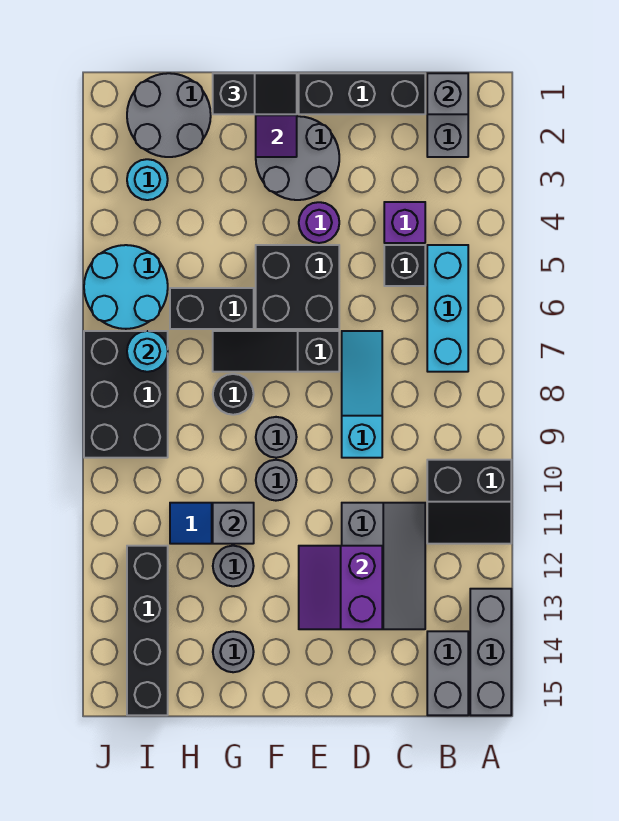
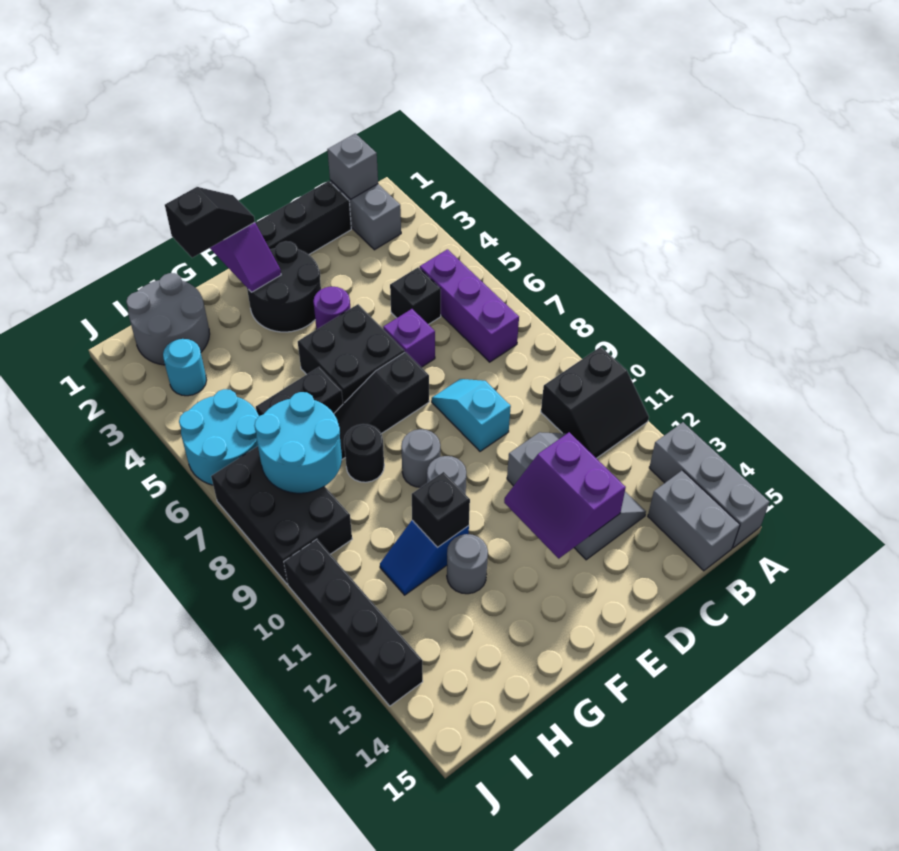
cyan 1x3 brick [427,245,468,372] -> purple 1x3 brick [420,249,519,362]
purple 1x1 brick [384,202,425,243] -> purple 1x1 brick moved to [383,309,435,367]
cyan 1x3 slope [342,331,382,458] -> cyan 1x2 slope [432,379,511,451]
grey 2x2 round brick [256,116,339,200] -> black 2x2 round brick [247,241,321,332]
grey 1x1 brick [213,503,254,544] -> black 1x1 brick [412,472,470,547]
grey 1x1 round brick [213,632,254,672] -> none
cyan 1x1 round brick [127,331,168,372] -> cyan 2x2 round brick [254,392,342,493]
black 1x4 brick [127,546,168,715] -> black 1x4 brick moved to [284,539,423,706]

